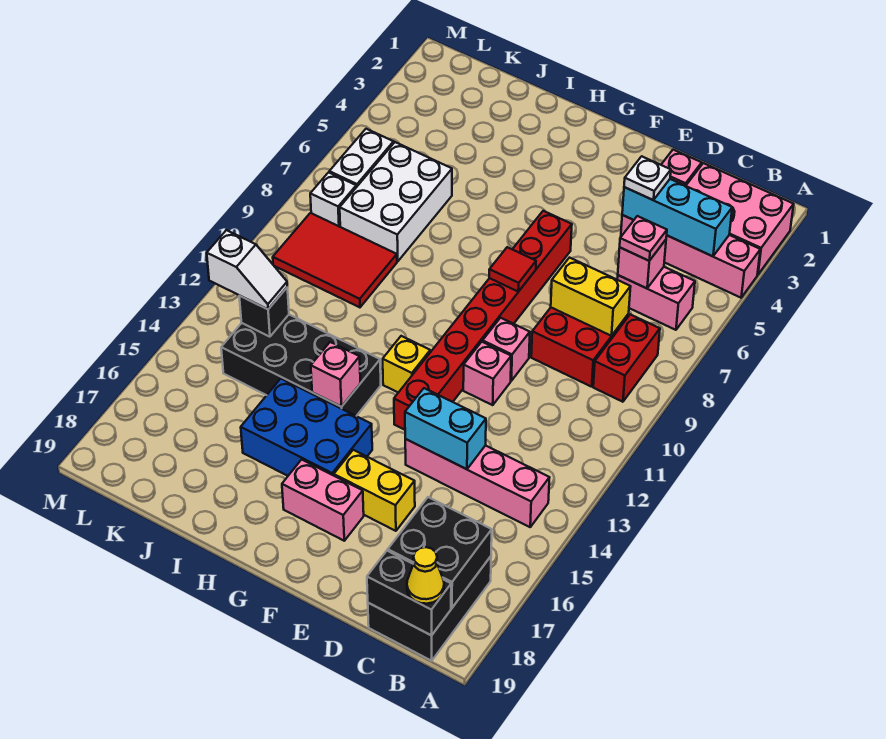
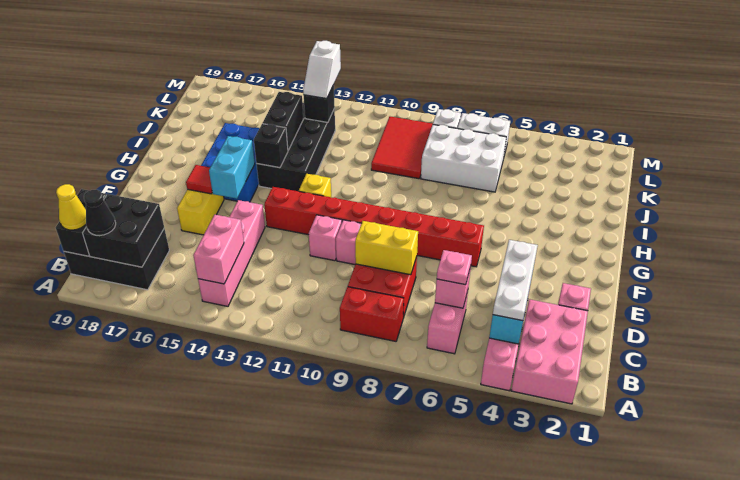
none -> black 1x1 cone [84,190,116,236]
yellow 1x2 brick [551,258,631,336] -> yellow 1x2 brick turned to [355,221,418,275]
white 1x1 plate [624,156,671,200] -> white 1x3 plate [493,240,538,321]
cyan 1x2 brick [405,388,486,469] -> cyan 1x2 brick moved to [209,136,255,199]
red 1x1 tile [489,247,536,292] -> red 1x1 tile moved to [186,165,212,194]
pink 1x2 brick [282,460,364,541] -> pink 1x2 brick moved to [193,215,244,284]
pink 1x1 brick [311,342,360,407] -> black 1x1 brick [254,124,288,168]
none -> black 1x2 brick [263,92,303,150]

